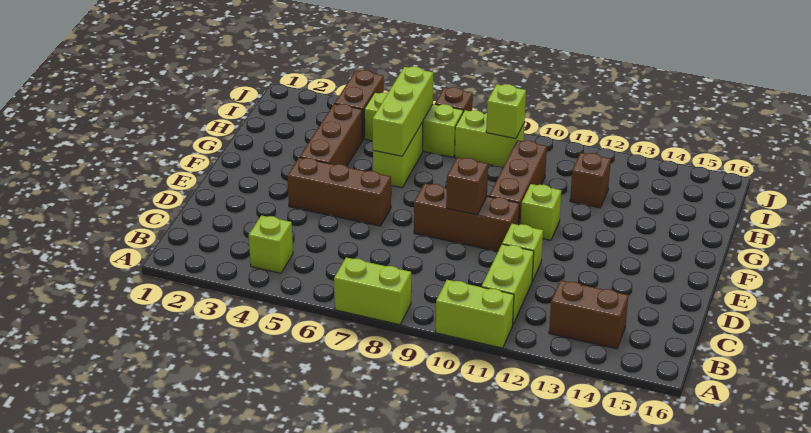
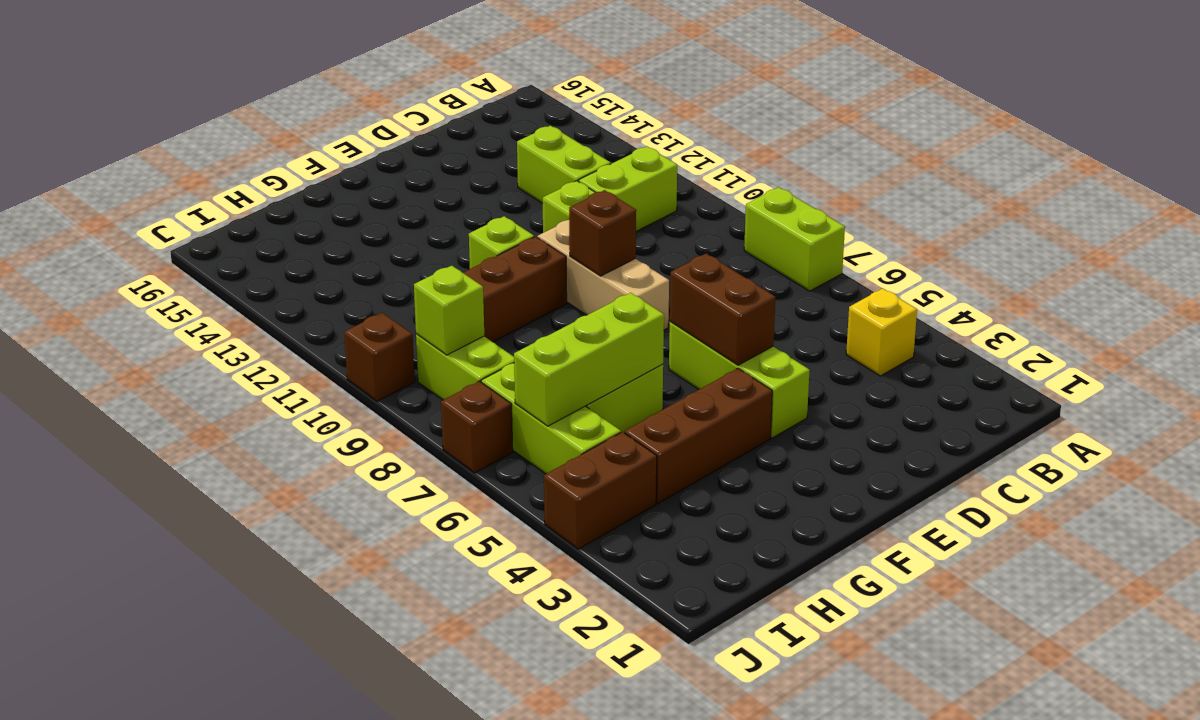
lime 1x2 brick [436,280,514,348] -> lime 1x2 brick moved to [517,126,611,203]
lime 1x1 brick [249,215,293,273] -> yellow 1x1 brick [846,288,917,376]
brown 1x2 brick [549,280,628,349] -> brown 1x2 brick moved to [670,253,775,365]
brown 1x3 brick [287,157,391,226] -> lime 1x3 brick [669,322,810,438]
brown 1x3 brick [414,183,520,251] -> tan 1x3 brick [537,220,669,330]
brown 1x1 brick [570,153,611,208] -> brown 1x1 brick moved to [344,313,415,401]

